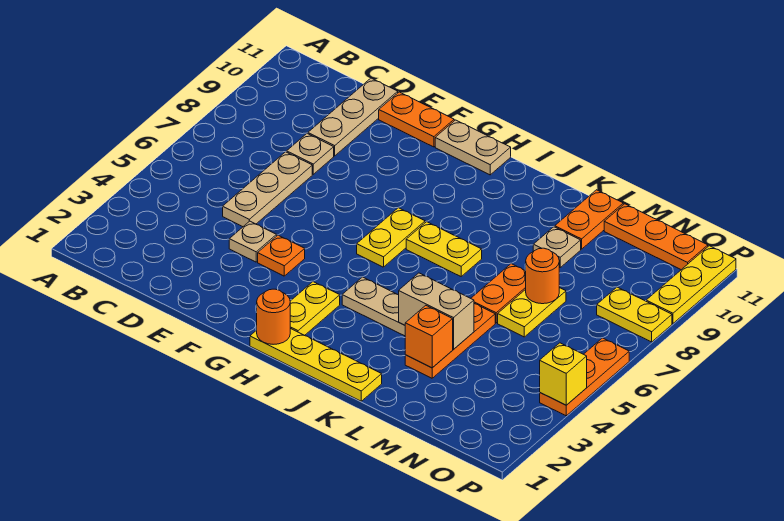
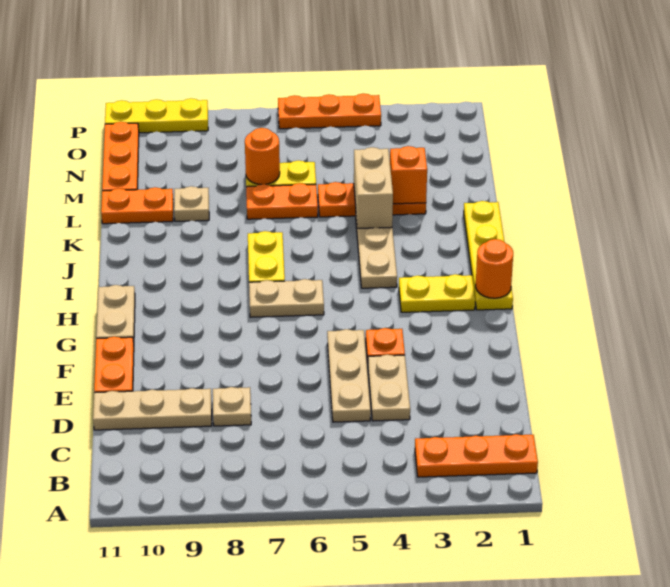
none -> orange 1x3 plate [415,434,538,477]
tan 1x3 plate [223,152,312,227] -> tan 1x3 plate turned to [327,329,371,422]
tan 1x1 plate [229,221,277,262] -> tan 1x2 plate [368,355,410,421]
yellow 1x2 plate [357,208,425,267] -> tan 1x2 plate [249,279,324,317]
yellow 1x2 plate [597,287,672,342] -> none
yellow 1x1 brick [540,343,587,405] -> none

